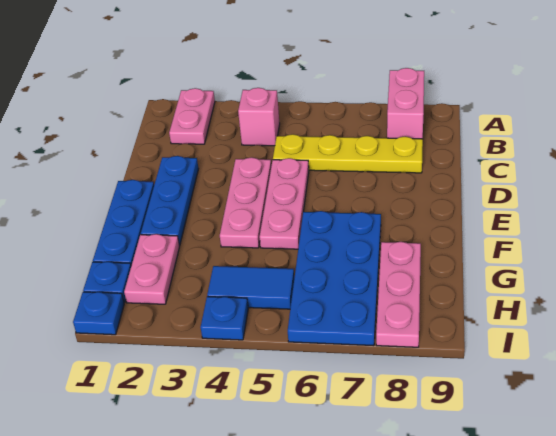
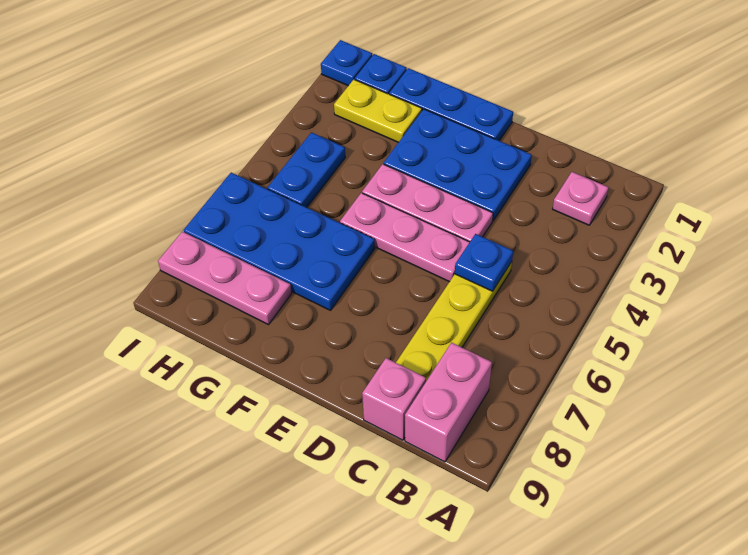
pink 1x2 plate [169,88,215,144] -> pink 1x1 plate [553,172,609,225]
pink 1x2 brick [387,68,424,139] -> pink 1x2 brick turned to [405,343,492,462]
pink 1x1 brick [238,88,280,146] -> pink 1x1 brick moved to [362,358,426,440]
blue 1x3 plate [141,156,198,246] -> blue 2x3 plate [384,109,532,221]
pink 1x2 plate [124,234,180,304] -> yellow 1x2 plate [334,79,422,142]
blue 1x2 tile [207,266,294,309] -> blue 1x2 plate [267,132,345,207]
blue 1x1 plate [201,297,248,340] -> blue 1x1 plate moved to [455,234,513,291]

